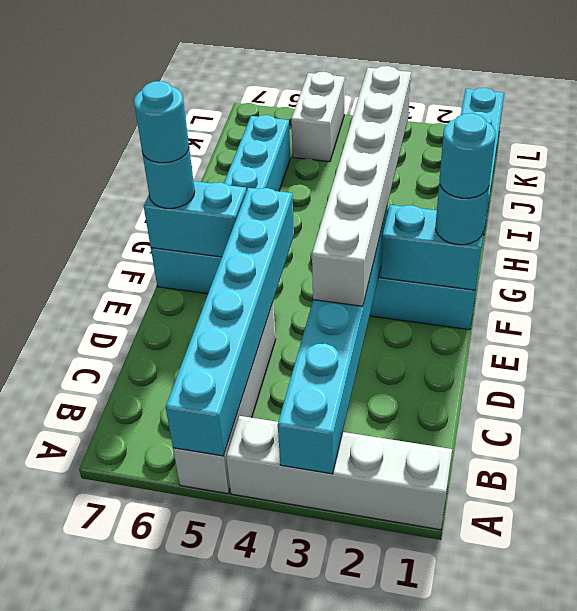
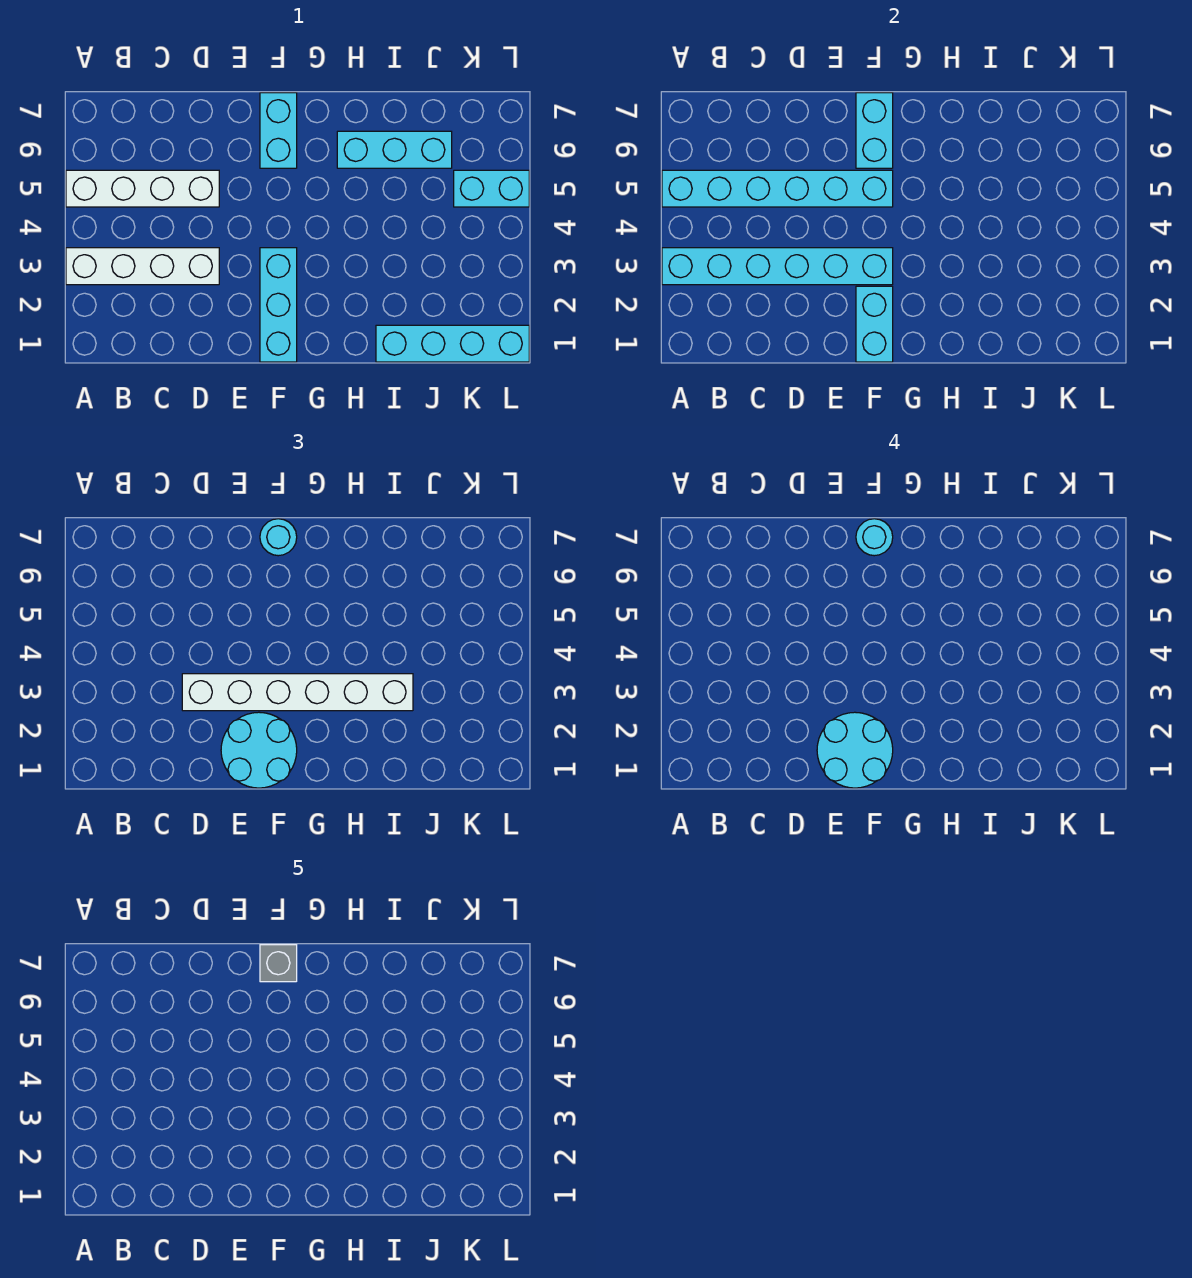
white 1x4 brick [226,416,452,530] -> white 1x4 brick turned to [66,248,219,285]
cyan 1x1 round brick [436,180,489,245] -> cyan 2x2 round brick [221,712,297,788]
cyan 1x1 round brick [440,113,496,198] -> cyan 2x2 round brick [817,712,893,788]
none -> grey 1x1 brick [260,945,297,982]
white 1x2 brick [291,72,345,162] -> cyan 1x2 brick [454,170,529,207]

